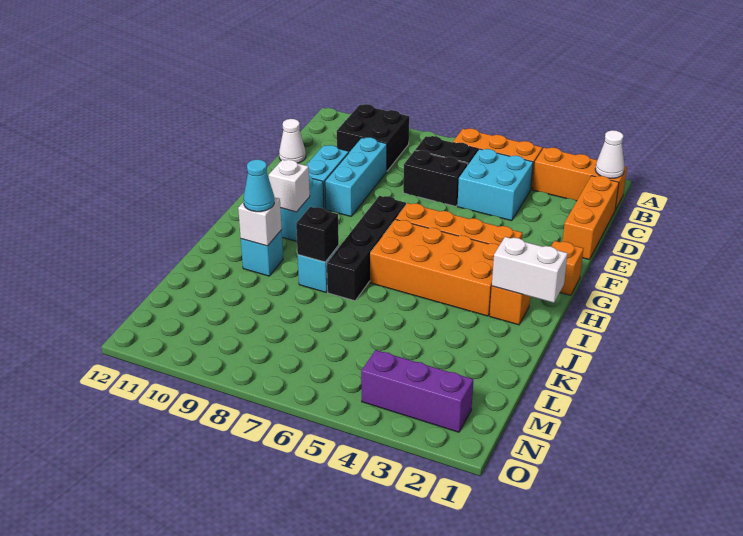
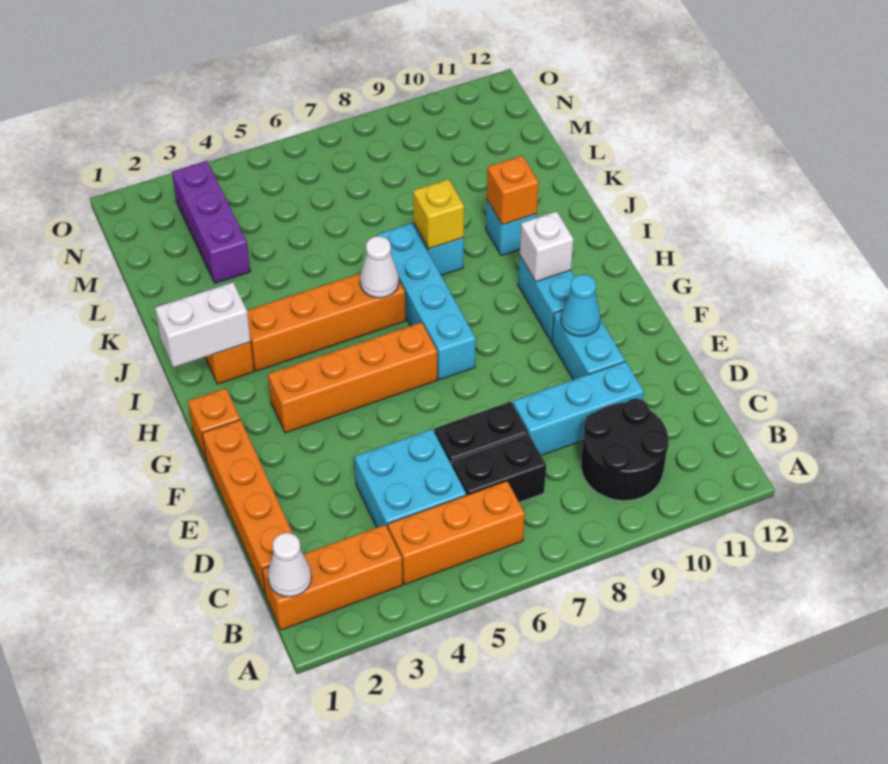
black 2x2 brick [337,104,409,171] -> black 2x2 round brick [581,399,669,501]
orange 1x3 brick [562,176,619,259] -> orange 1x4 brick [202,420,293,593]
cyan 1x3 brick [325,138,387,216] -> cyan 1x3 brick turned to [513,361,644,456]
white 1x1 cone [279,119,306,163] -> white 1x1 cone moved to [360,236,399,298]
black 1x4 brick [327,196,406,301] -> cyan 1x4 brick [377,223,476,380]
orange 2x4 brick [370,219,499,316] -> orange 1x4 brick [247,273,406,371]
black 1x1 brick [296,207,339,262] -> yellow 1x1 brick [413,179,464,249]
white 1x1 brick [238,197,282,246] -> orange 1x1 brick [487,156,539,225]
cyan 1x1 cone [244,160,274,212] -> cyan 1x1 cone moved to [561,274,600,336]
purple 1x3 brick [361,350,473,432] -> purple 1x3 brick turned to [172,161,250,283]

